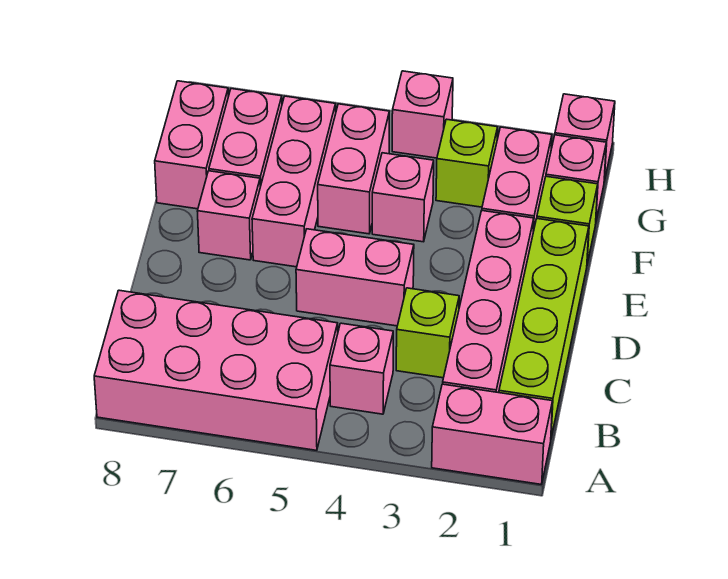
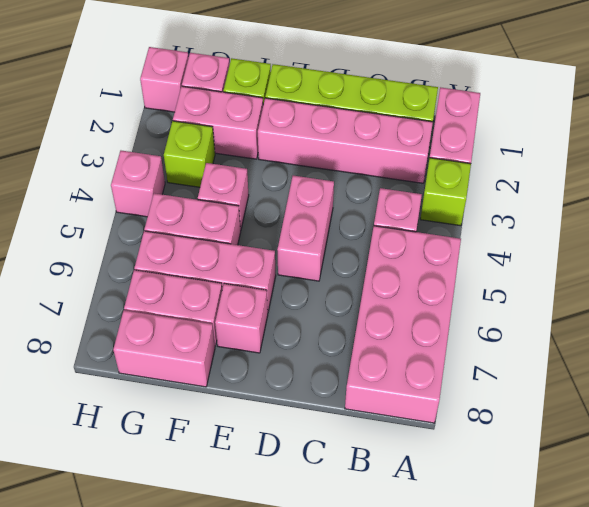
lime 1x1 brick [396,288,459,378] -> lime 1x1 brick moved to [420,158,471,226]

